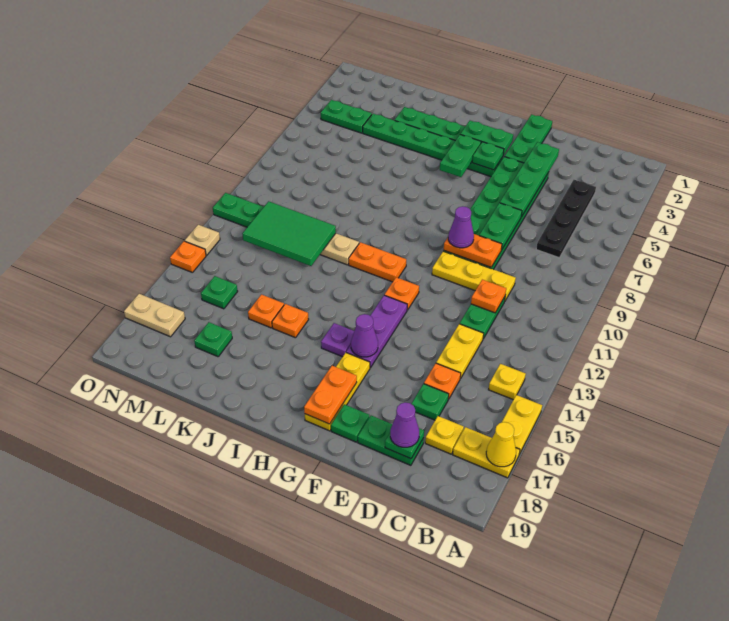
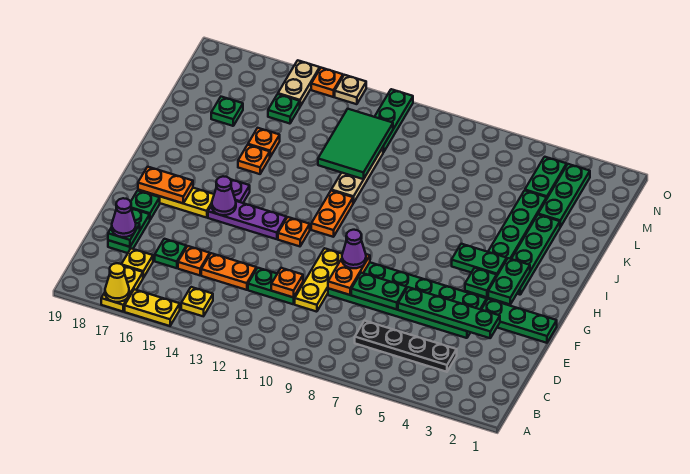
yellow 1x2 plate [436,324,484,378] -> orange 1x2 plate [201,253,256,290]
none -> green 1x3 plate [538,164,590,227]
tan 1x2 plate [124,294,185,337] -> tan 1x2 plate moved to [278,60,320,106]

